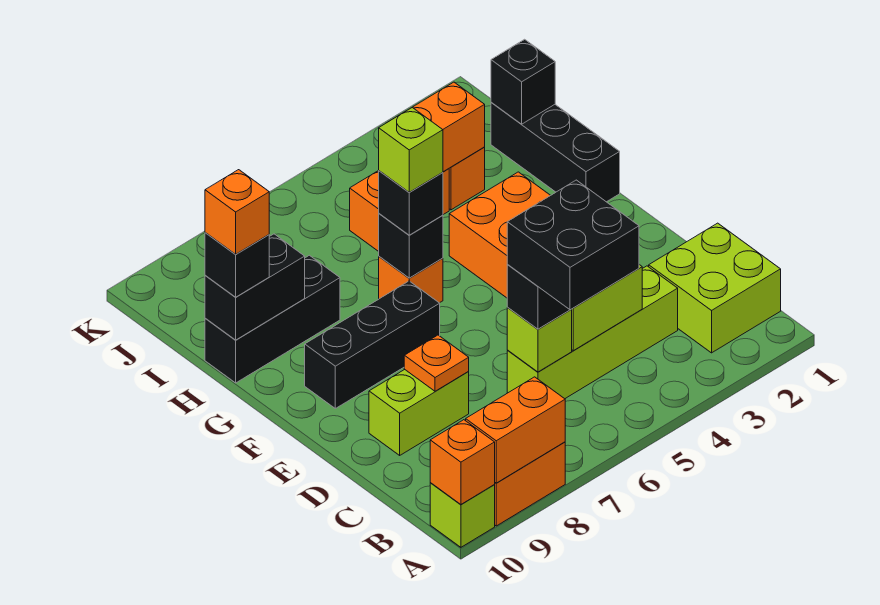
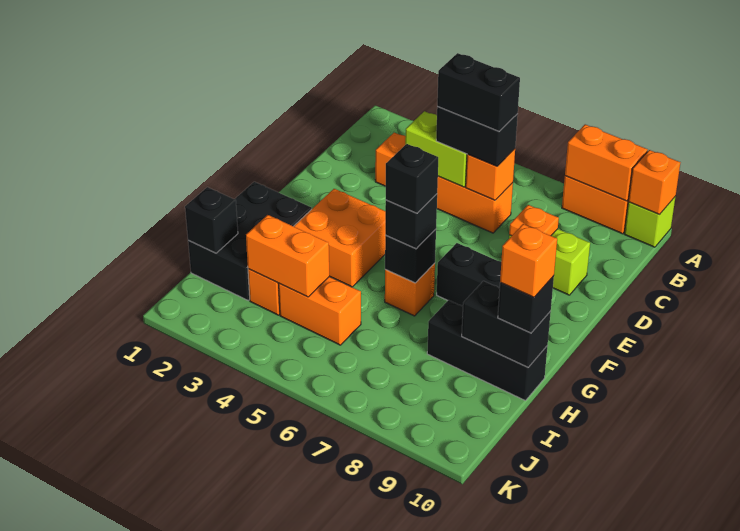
lime 2x2 brick [649,223,781,353] -> none
black 2x2 brick [507,180,639,310] -> black 1x2 brick [437,53,520,131]
lime 1x4 brick [507,266,678,399] -> orange 1x4 brick [375,133,513,233]
lime 1x1 brick [507,308,572,372] -> orange 1x1 brick [466,149,515,200]
black 1x3 brick [491,102,620,202] -> black 2x3 brick [188,182,312,300]
lime 1x1 brick [379,108,443,192] -> black 1x1 brick [386,144,438,213]

